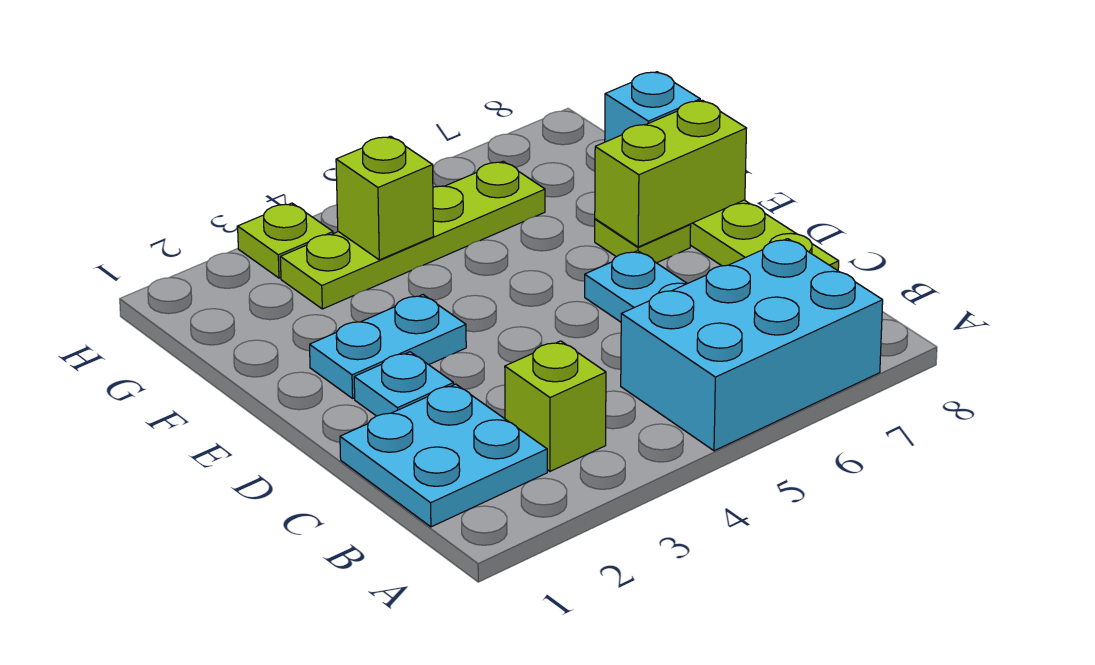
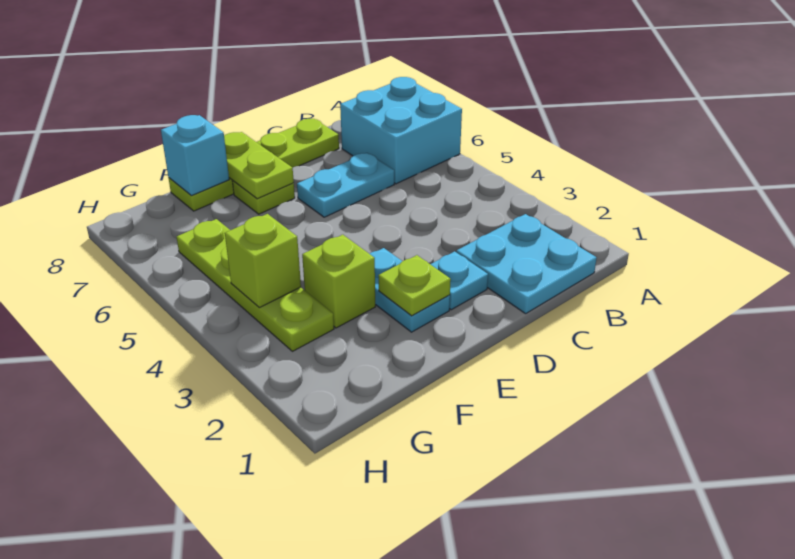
cyan 2x3 brick [621,239,883,451] -> cyan 2x2 brick [340,77,462,184]
lime 1x1 brick [505,341,606,471] -> lime 1x1 brick moved to [302,235,375,328]
lime 1x2 brick [595,100,747,247] -> lime 1x2 plate [224,132,294,199]
lime 1x1 plate [238,203,333,278] -> lime 1x1 plate moved to [378,255,451,316]

